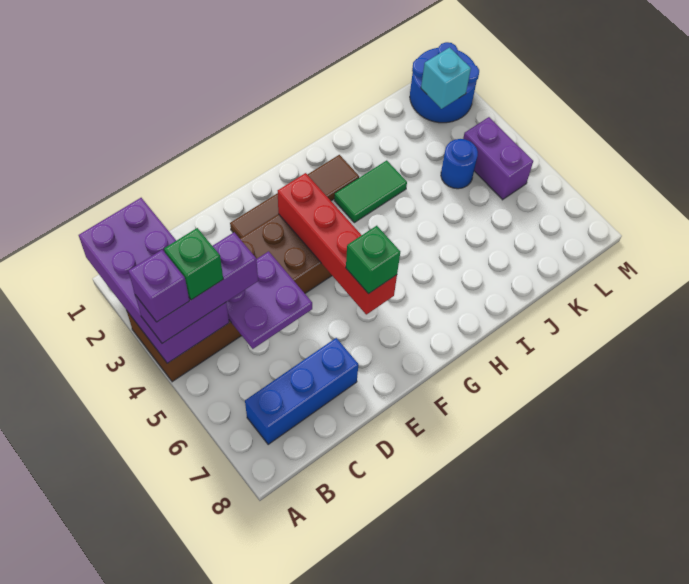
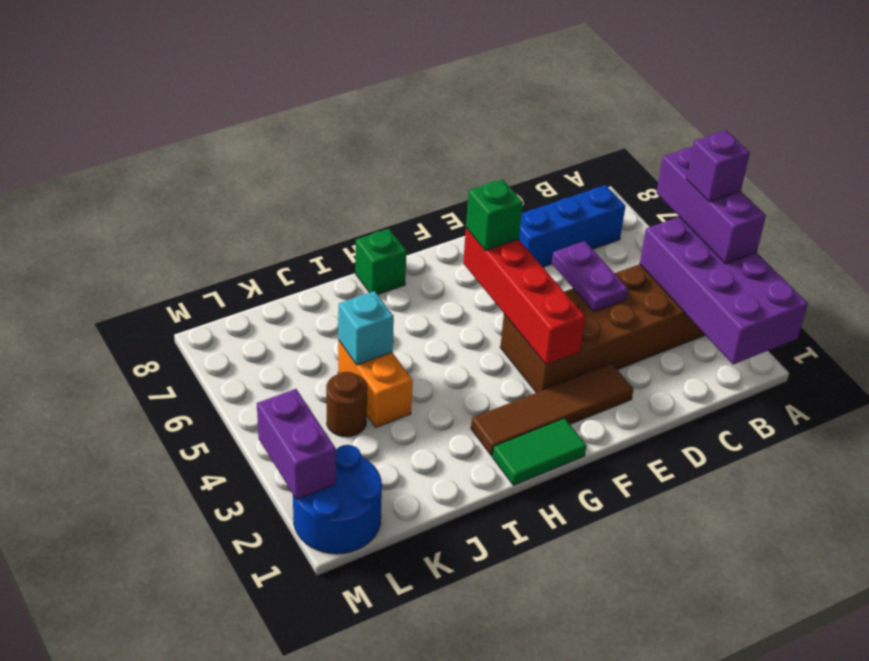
purple 1x3 brick [135,232,258,343] -> purple 1x3 brick turned to [656,147,766,264]
green 1x1 brick [164,228,223,300] -> green 1x1 brick moved to [355,229,407,295]
purple 2x2 plate [226,251,312,349] -> purple 1x2 plate [552,241,628,312]
green 1x2 tile [334,160,407,223] -> green 1x2 tile moved to [492,418,586,485]
none -> orange 1x2 brick [338,340,413,427]
blue 1x1 round brick [441,139,478,189] -> brown 1x1 round brick [326,372,367,437]
cyan 1x1 brick [421,48,471,109] -> cyan 1x1 brick moved to [338,291,394,365]
purple 1x2 brick [463,117,533,200] -> purple 1x2 brick moved to [257,389,336,500]

